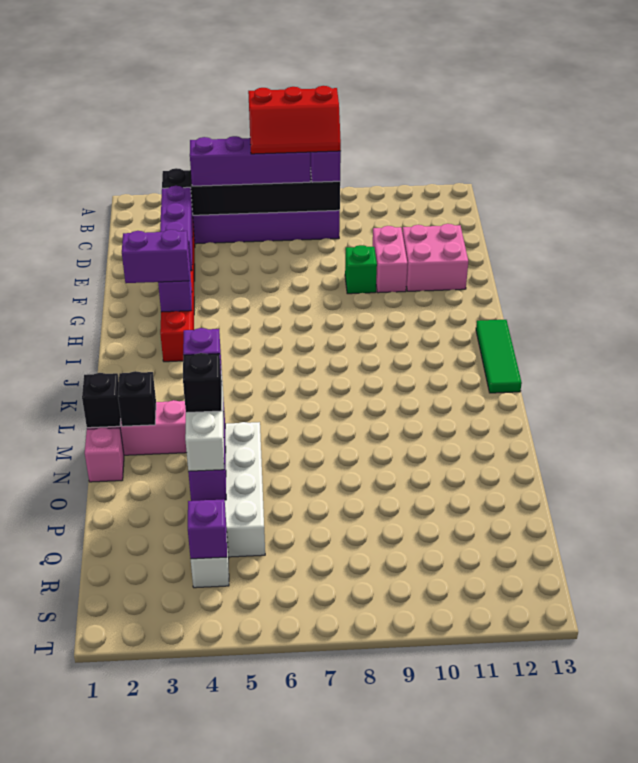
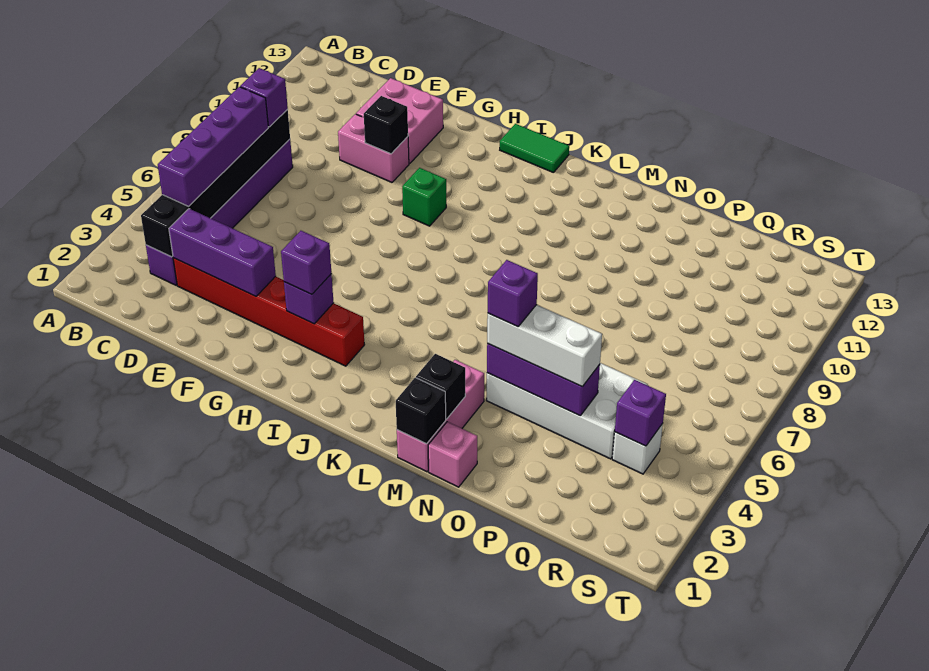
red 2x3 slope [248,86,341,154] -> none
green 1x1 brick [345,245,377,294] -> green 1x1 brick moved to [402,168,446,226]
purple 1x2 brick [122,230,189,283] -> purple 1x1 brick [281,231,331,294]
green 1x3 tile [476,320,522,393] -> green 1x2 tile [500,124,569,173]
black 1x1 brick [183,353,222,413] -> black 1x1 brick moved to [364,96,408,154]

